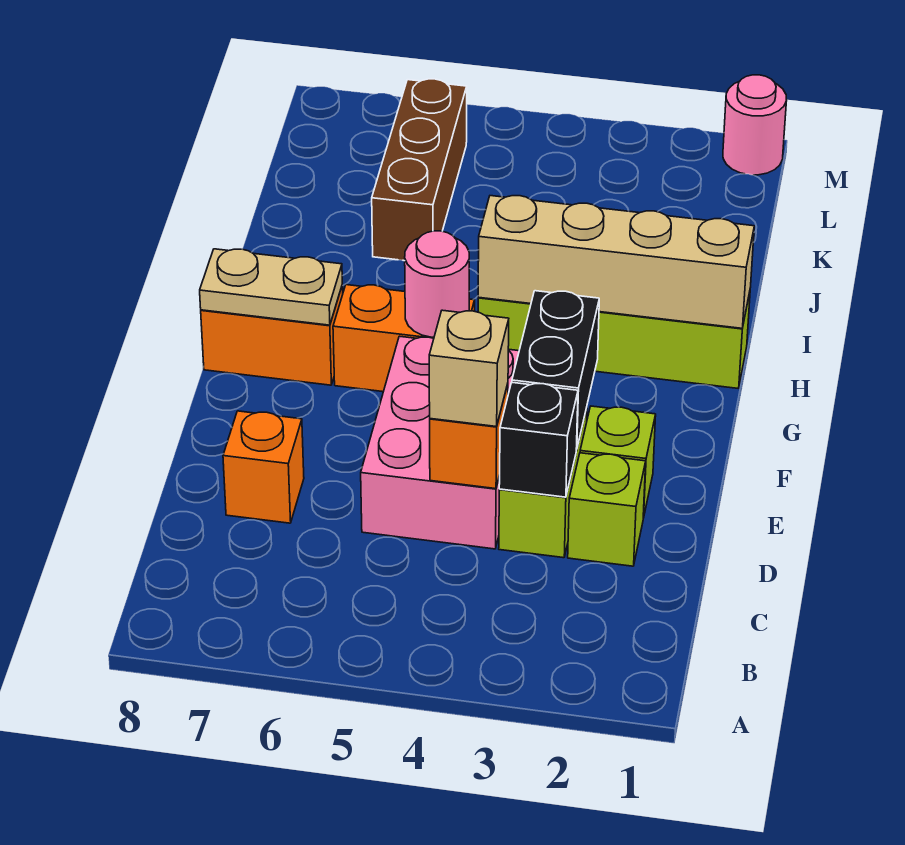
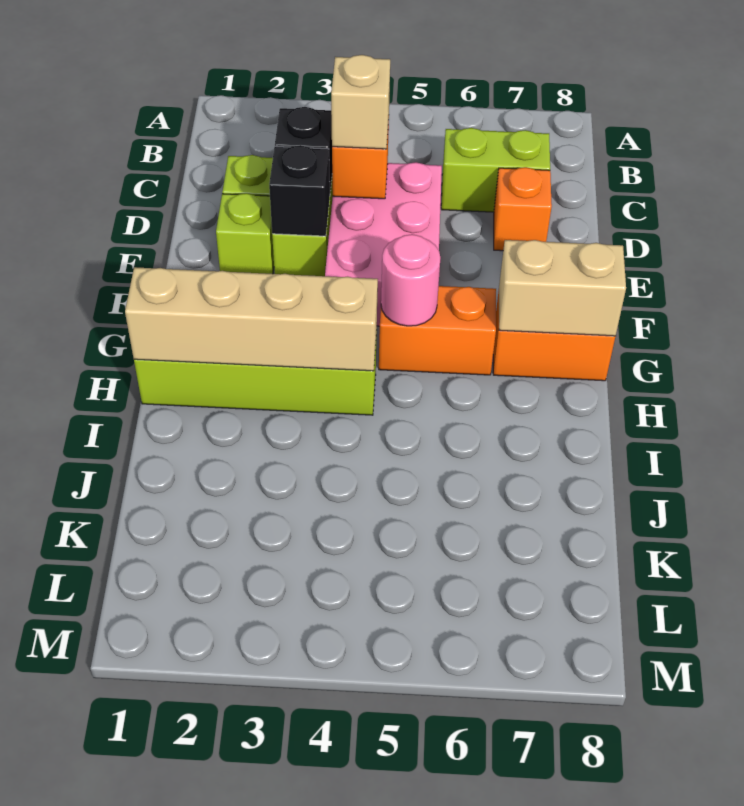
none -> lime 1x2 brick [441,128,550,212]
black 1x2 brick [512,291,599,449] -> black 1x1 brick [269,145,330,236]
tan 1x2 plate [200,249,342,325] -> tan 1x2 brick [499,240,626,336]
brown 1x3 brick [372,79,467,261] -> none
pink 1x1 round brick [723,75,787,175] -> none

